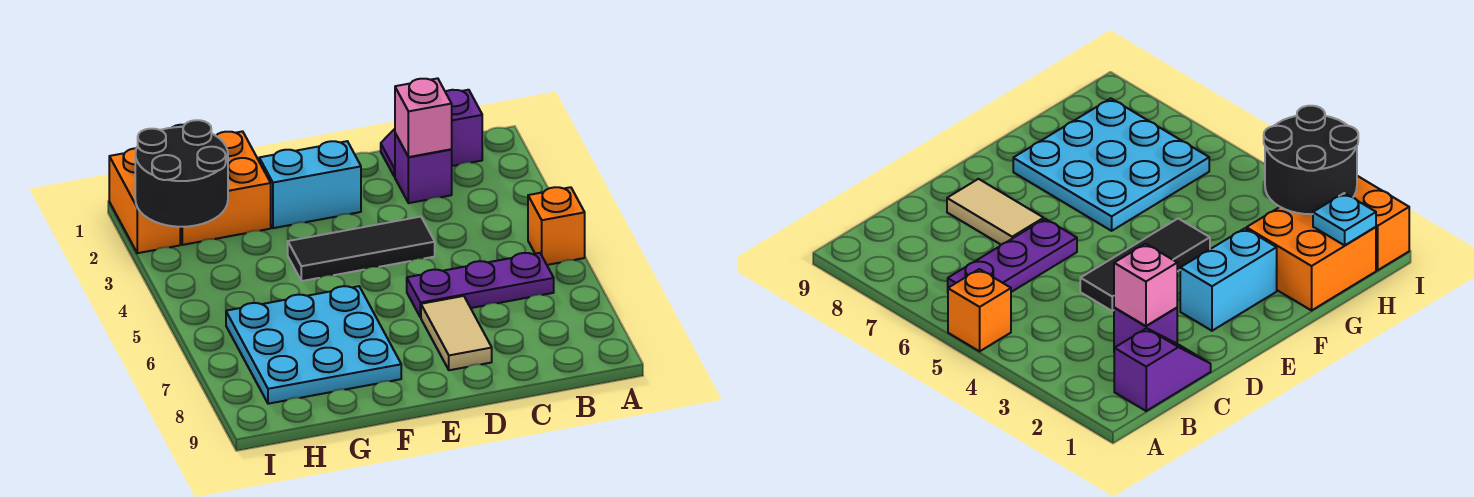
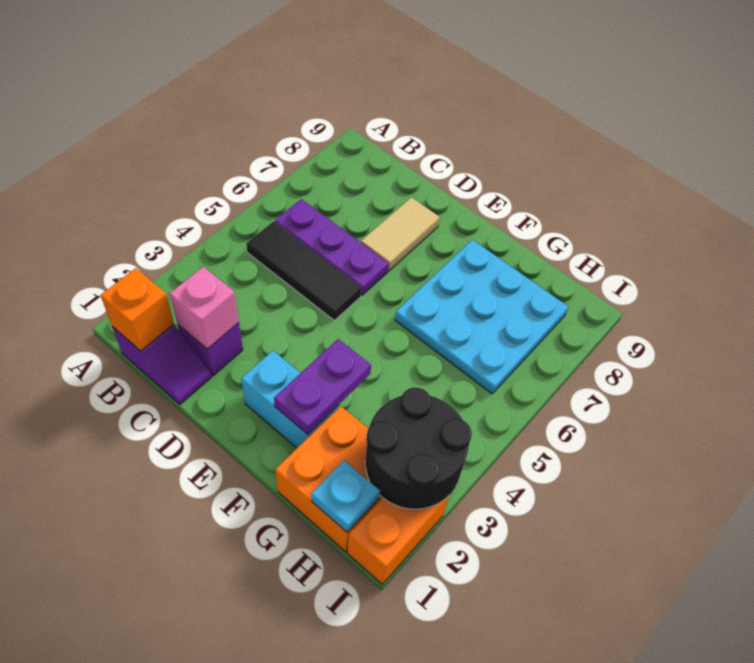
orange 1x1 brick [528,187,585,265] -> orange 1x1 brick moved to [100,268,174,351]
black 1x3 tile [288,217,435,281] -> black 1x3 tile moved to [246,221,361,320]
none -> purple 1x2 plate [274,339,371,434]

